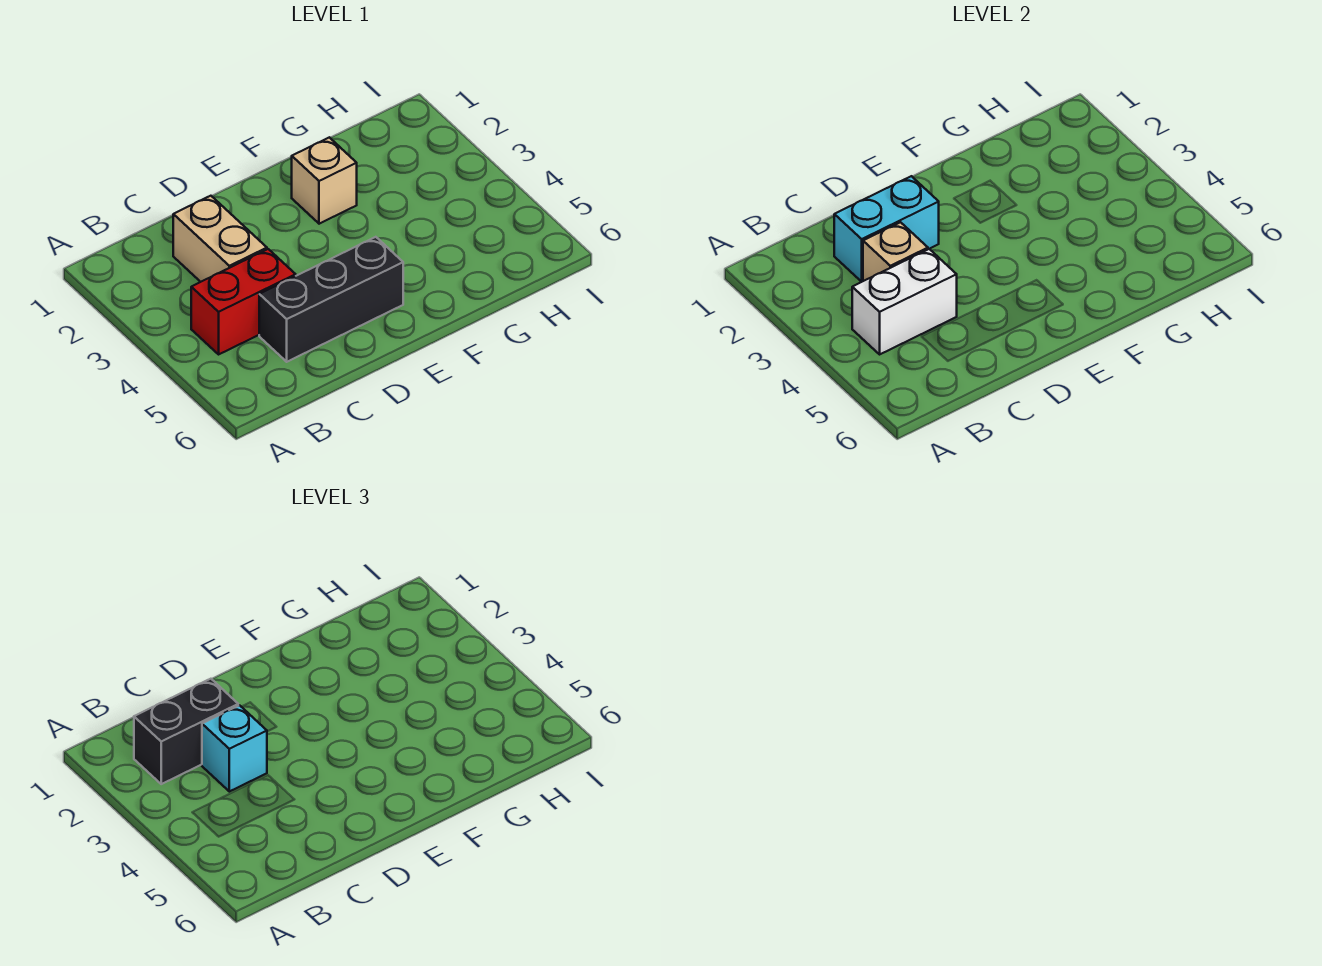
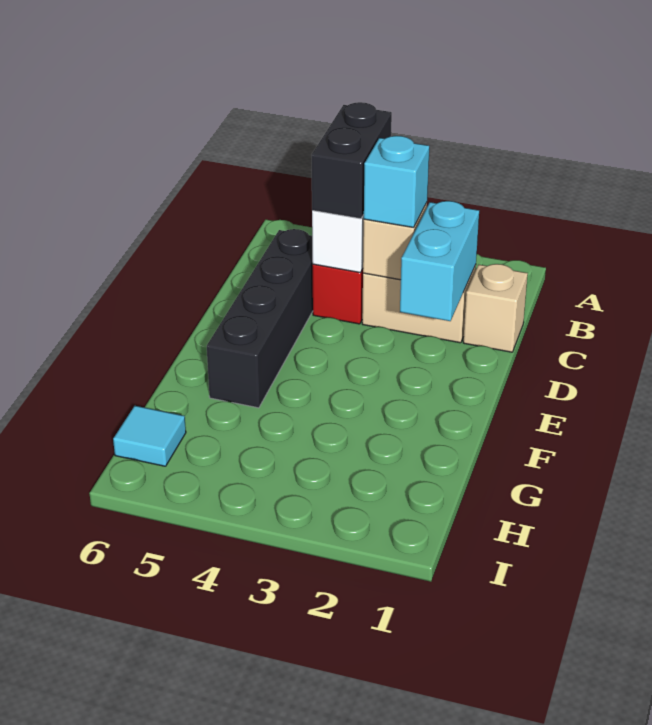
black 1x2 brick [134,679,238,784] -> black 1x2 brick moved to [312,102,392,219]
black 1x3 brick [259,237,403,362] -> black 1x4 brick [207,229,313,408]
tan 1x1 brick [292,137,357,224] -> tan 1x1 brick moved to [463,264,528,352]
none -> cyan 1x1 tile [113,406,186,466]

